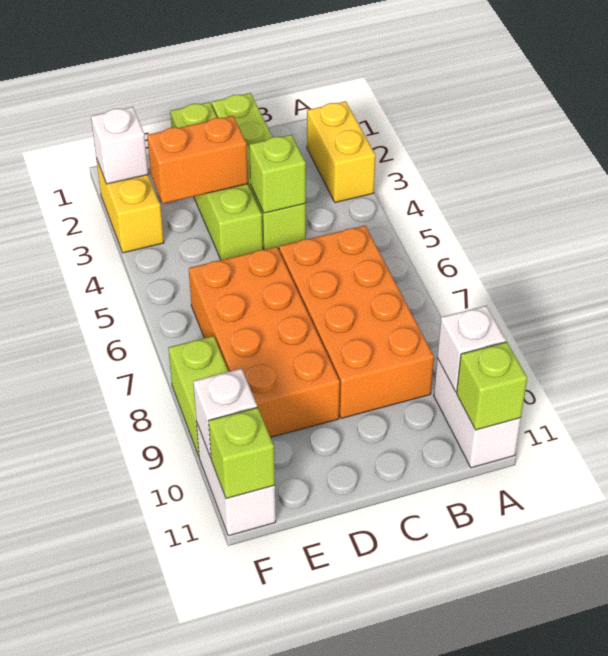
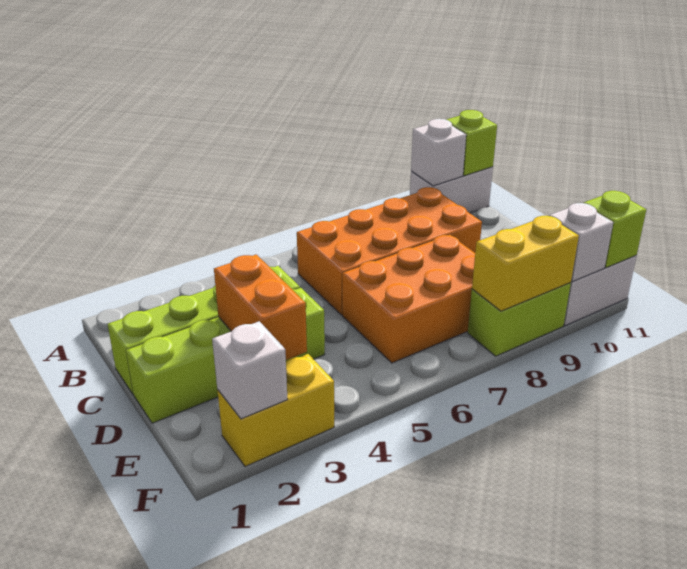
yellow 1x2 brick [307,101,375,202] -> yellow 1x2 brick moved to [472,216,579,311]
lime 1x1 brick [249,135,306,213] -> none
orange 2x4 brick [189,247,340,437] -> orange 2x3 brick [342,235,475,363]

